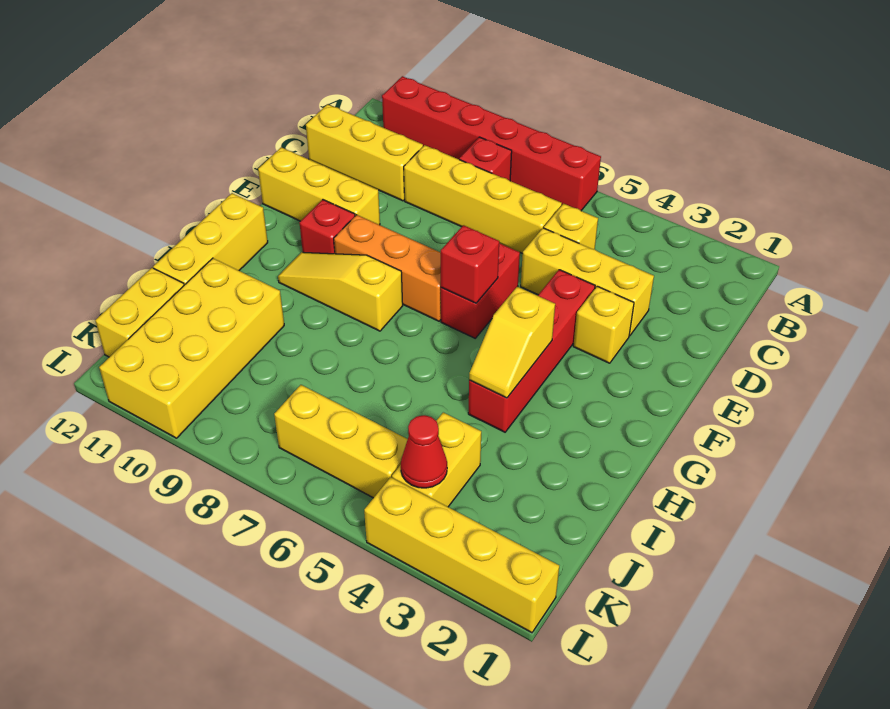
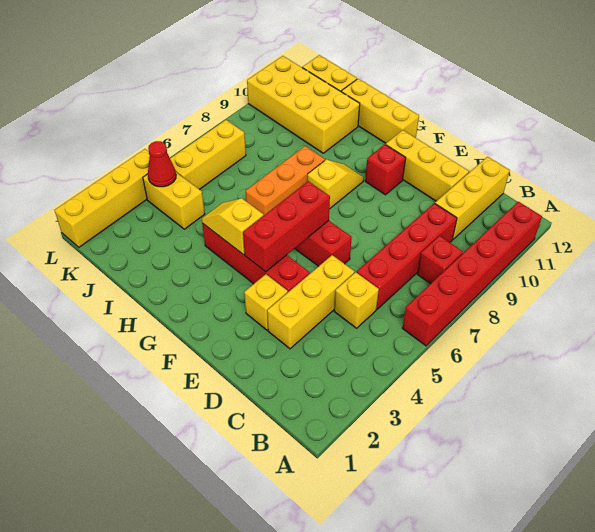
yellow 1x4 brick [404,145,562,253] -> red 1x4 brick [357,203,457,309]
yellow 1x3 brick [258,147,380,225] -> yellow 1x3 brick turned to [386,130,469,201]
red 1x1 brick [440,225,499,303] -> red 1x3 brick [243,181,330,272]
orange 1x3 brick [334,215,441,321] -> orange 1x3 brick moved to [246,146,325,215]
yellow 1x3 slope [278,252,403,331] -> yellow 1x2 slope [307,159,364,209]

